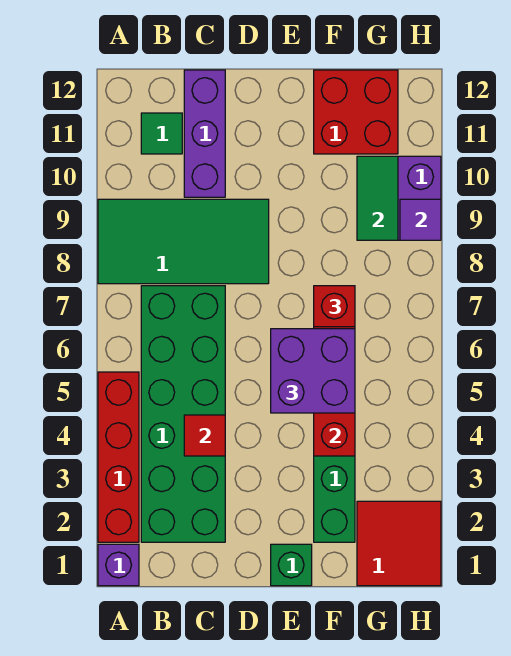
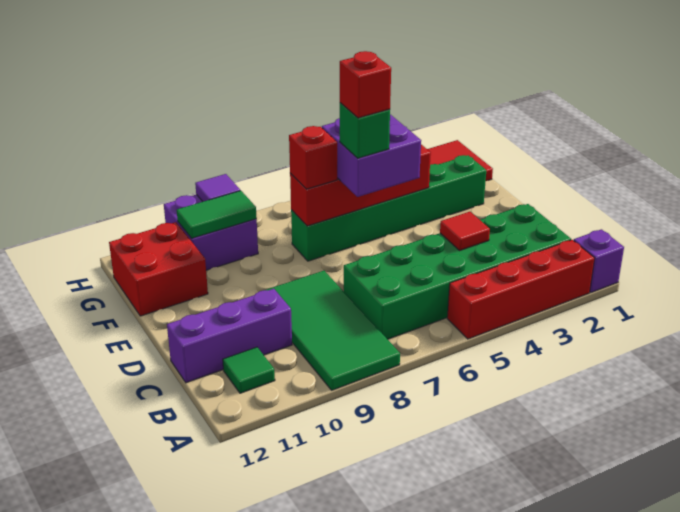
green 1x1 brick [271,544,312,586] -> green 1x1 brick moved to [340,103,390,158]
none -> red 1x1 brick [340,51,391,118]

